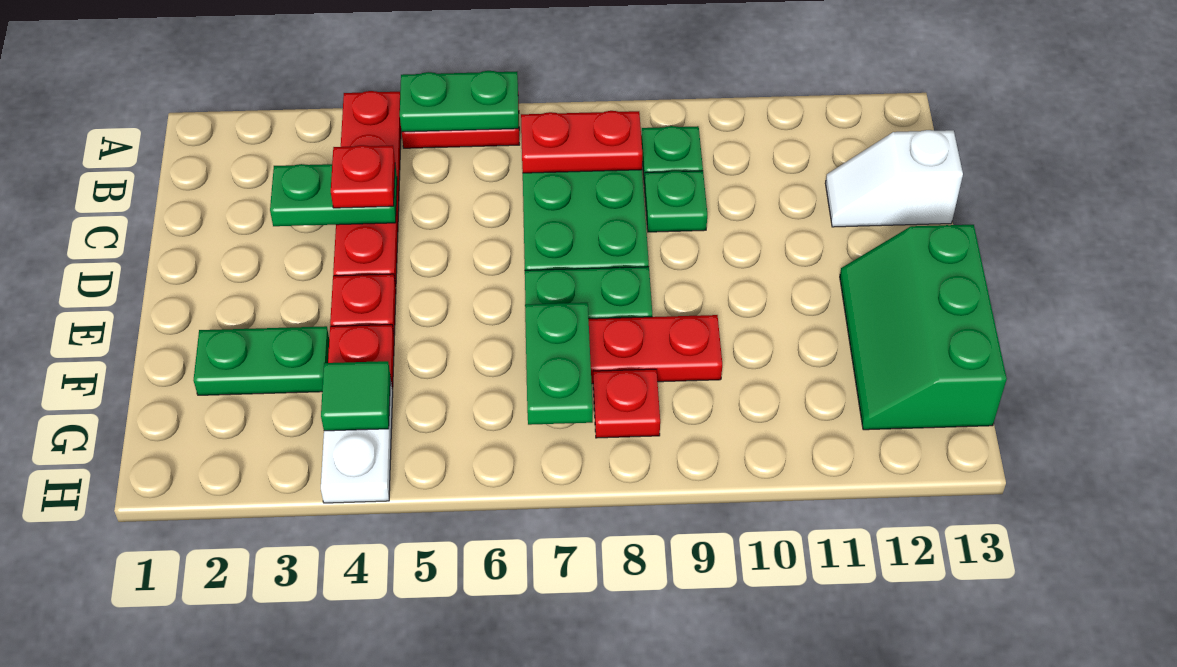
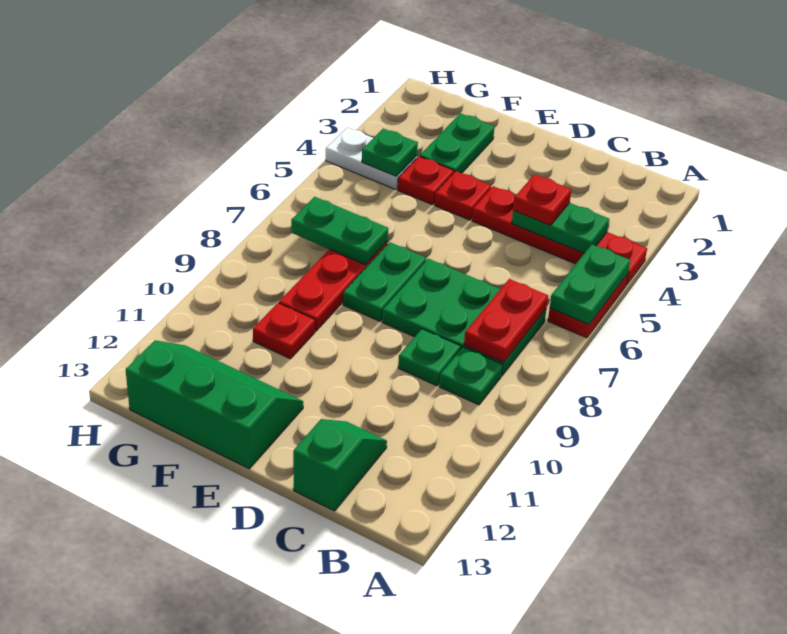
green 1x2 plate [270,164,397,226] -> green 1x2 plate turned to [512,203,609,253]
white 1x2 slope [825,130,963,227] -> green 1x2 slope [293,419,387,511]
green 1x1 tile [321,361,390,431] -> green 1x1 plate [362,128,418,176]
red 1x1 plate [593,369,660,438] -> red 1x1 plate moved to [253,303,315,359]

